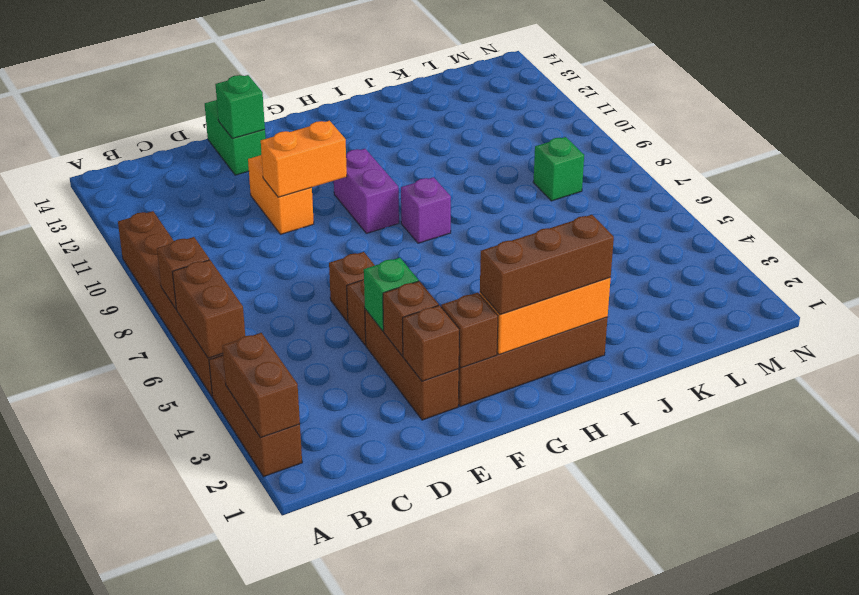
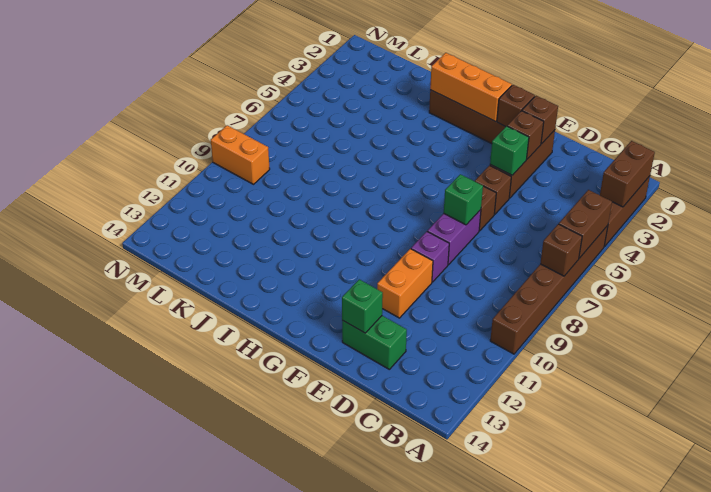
orange 1x2 brick [261,121,347,197] -> orange 1x2 brick moved to [211,125,270,184]
green 1x2 brick [205,100,266,175] -> green 1x2 brick turned to [342,316,407,369]
brown 1x3 brick [480,215,614,315] -> none
purple 1x2 brick [334,149,399,233] -> purple 1x2 brick moved to [427,210,481,265]
purple 1x1 brick [401,177,451,243] -> purple 1x1 brick moved to [411,232,449,282]
green 1x1 brick [533,137,584,201] -> green 1x1 brick moved to [444,174,483,225]

